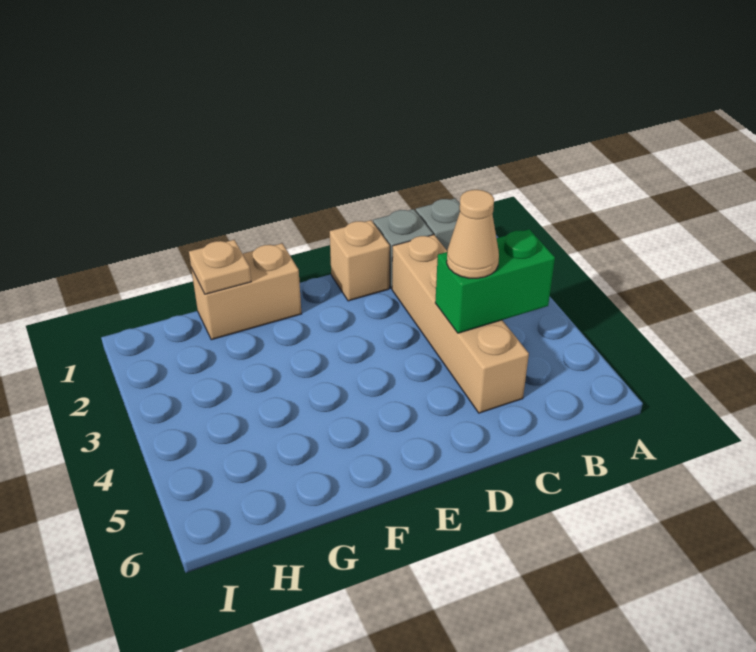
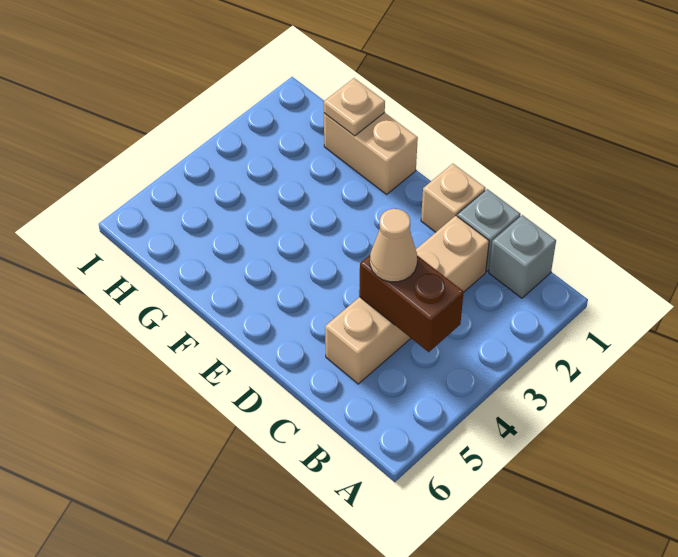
green 1x2 brick [435,229,555,333] -> brown 1x2 brick [359,255,463,352]

